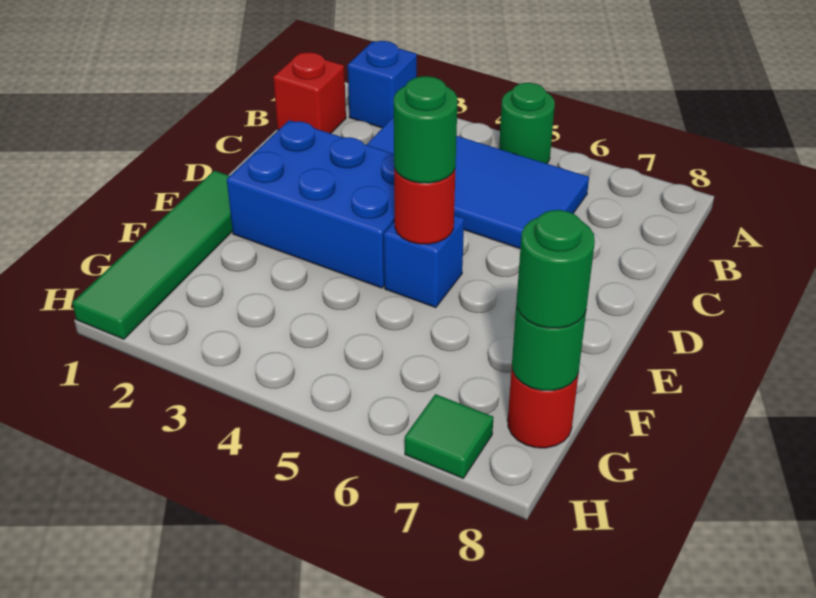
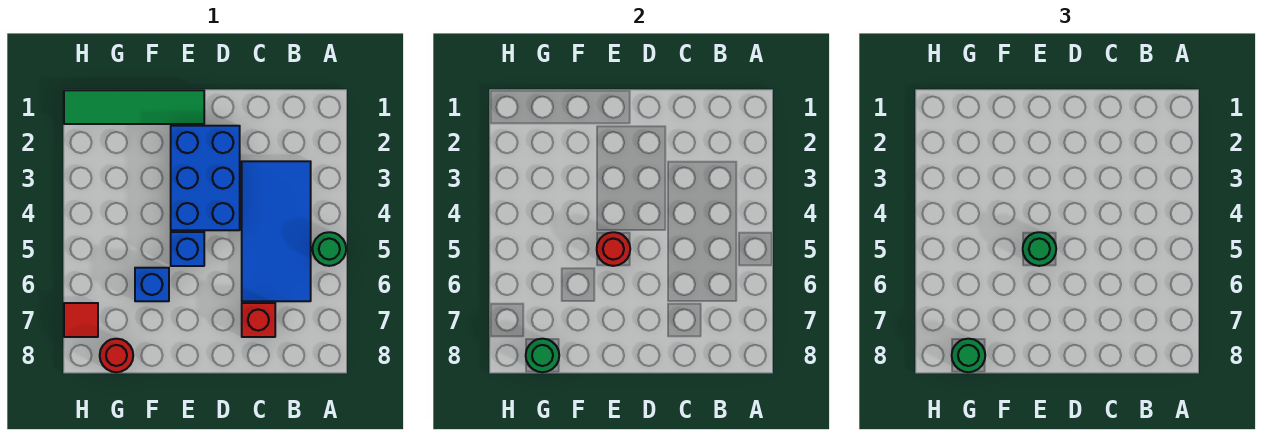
blue 1x1 brick [348,41,417,128] -> blue 1x1 brick moved to [135,268,169,301]
red 1x1 brick [273,52,346,133] -> red 1x1 brick moved to [242,303,275,337]
green 1x1 tile [405,394,494,478] -> red 1x1 tile [64,303,98,337]

